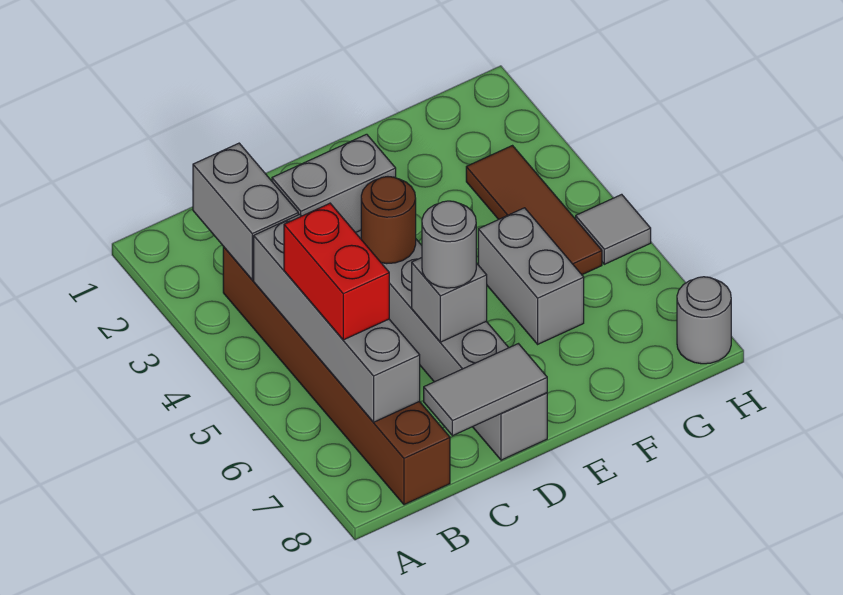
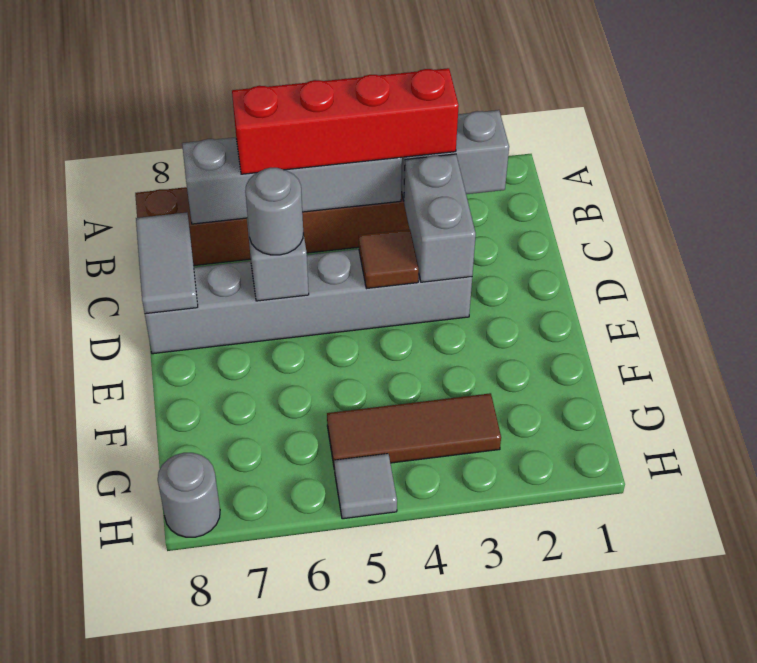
red 1x2 brick [284,203,389,340] -> red 1x4 brick [232,68,459,174]
brown 1x1 round brick [361,177,416,264] -> brown 1x1 tile [359,229,419,289]
grey 1x2 brick [478,208,584,344] -> none

